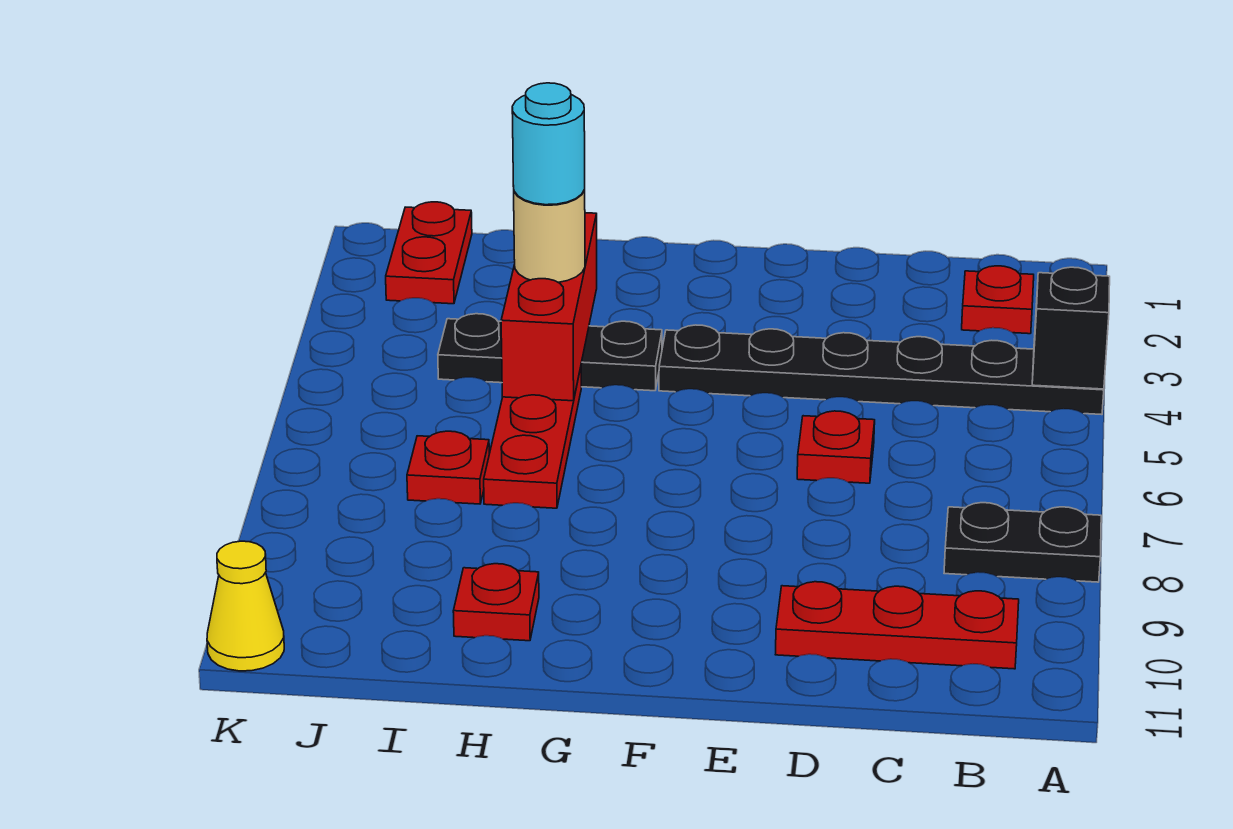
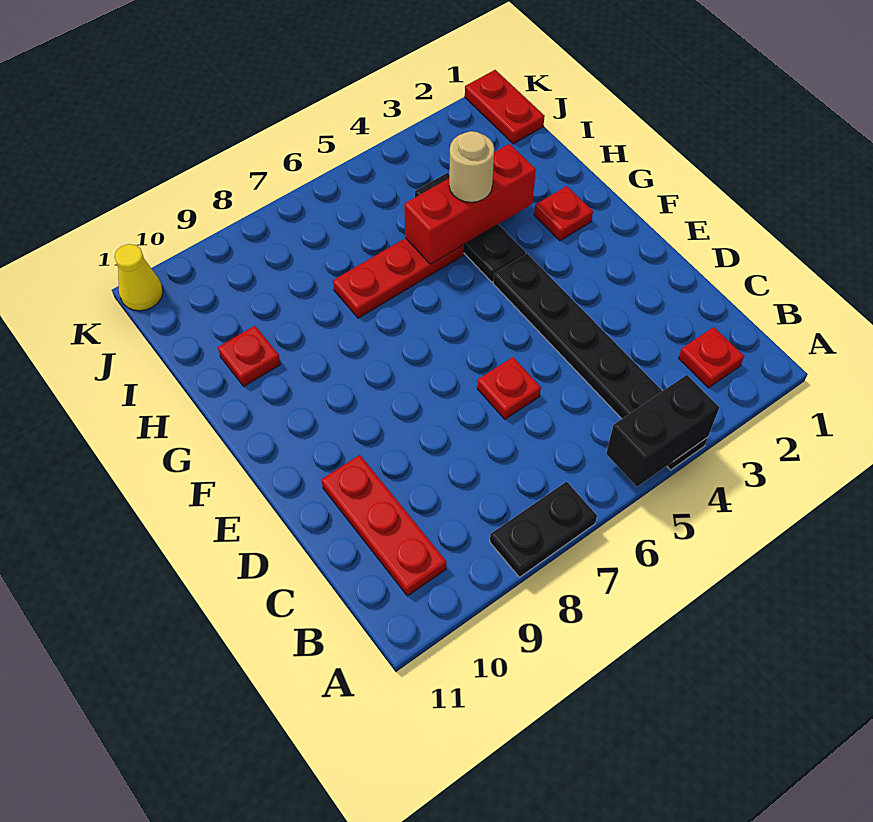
black 1x1 brick [1032,267,1110,389] -> black 1x2 brick [606,375,719,487]
black 1x2 plate [944,503,1101,582] -> black 1x2 plate turned to [490,482,597,577]
cyan 1x1 round brick [512,83,585,205] -> none
red 1x1 plate [407,431,489,504] -> red 1x1 plate moved to [534,186,593,241]
red 1x2 plate [386,202,472,304] -> red 1x2 plate turned to [465,70,544,144]

